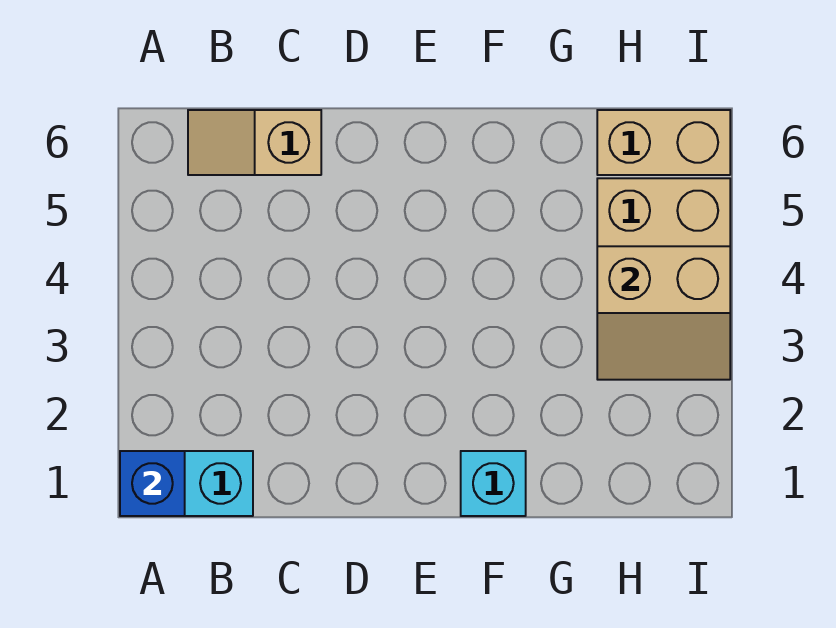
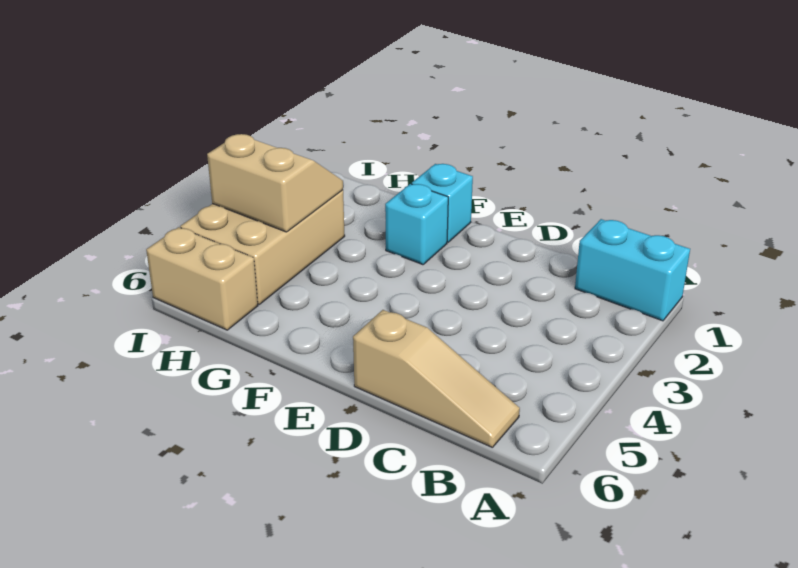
blue 1x1 brick [120,451,185,516] -> none
tan 1x2 slope [188,110,321,175] -> tan 1x3 slope [353,310,520,448]
none -> cyan 1x1 brick [385,184,448,265]

